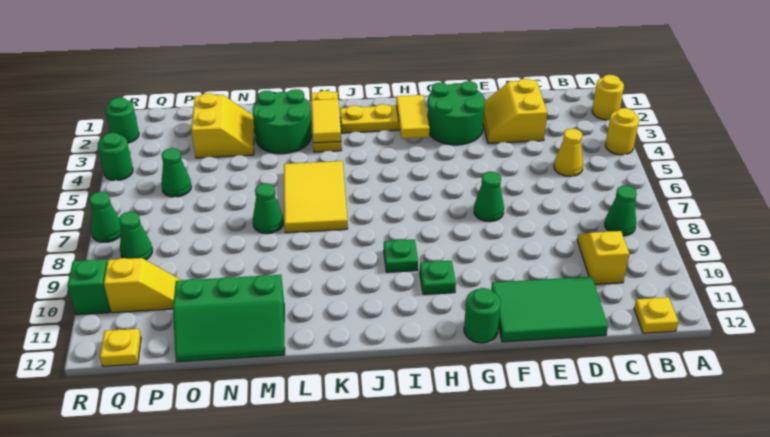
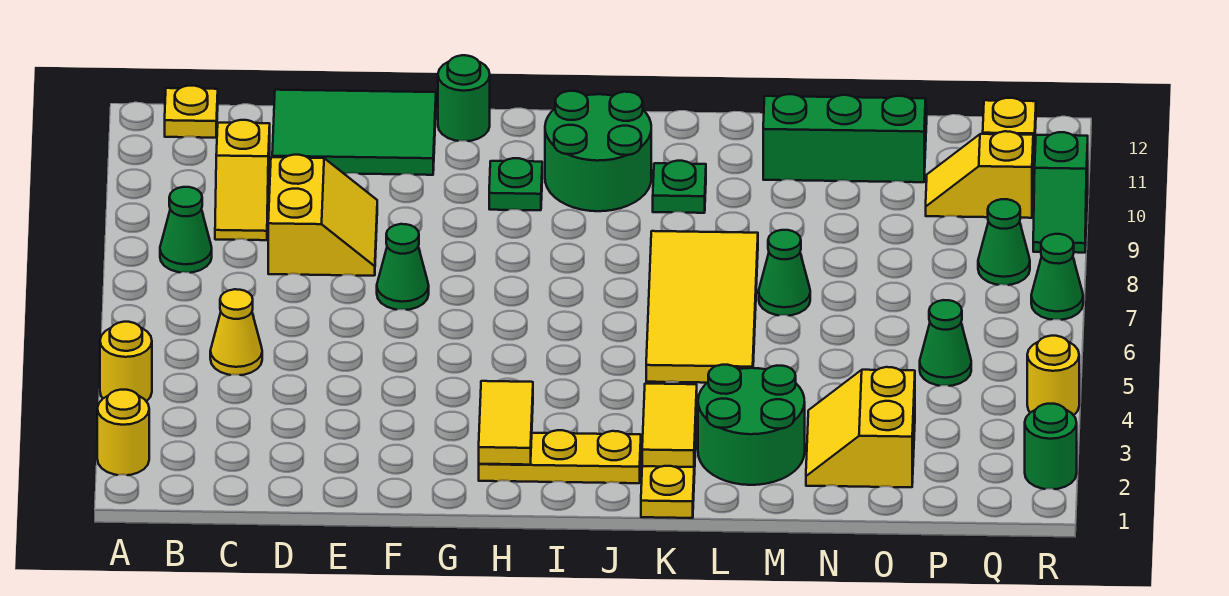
yellow 2x2 slope [483,79,547,143] -> yellow 2x2 slope moved to [268,155,377,276]
green 2x2 round brick [427,81,485,145] -> green 2x2 round brick moved to [545,91,651,211]
green 1x1 plate [384,239,418,272] -> green 1x1 plate moved to [653,161,706,213]
yellow 2x3 tile [284,161,348,233] -> yellow 2x4 tile [646,231,758,383]
green 1x1 round brick [98,133,133,181] -> yellow 1x1 round brick [1027,336,1079,415]

